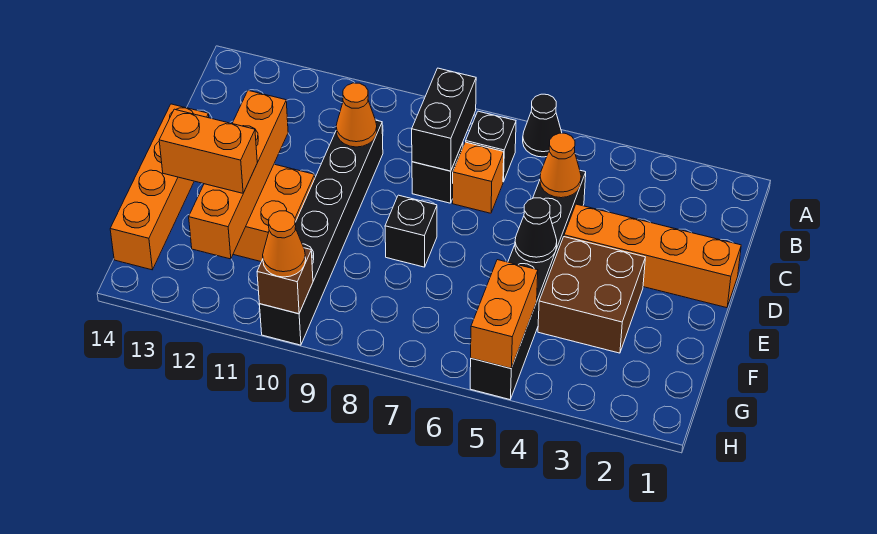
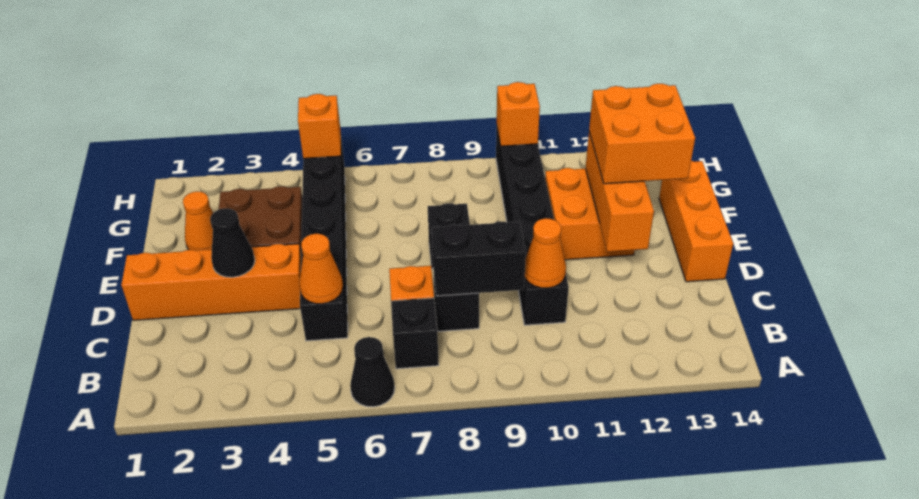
black 1x2 brick [412,68,476,171] -> black 1x2 brick turned to [432,221,526,296]
orange 1x4 brick [189,91,288,259] -> orange 1x3 brick [585,132,654,252]
orange 1x4 brick [110,104,209,270] -> orange 1x3 brick [659,161,733,282]
black 1x1 cone [515,198,557,263] -> black 1x1 cone moved to [210,208,255,277]
orange 1x2 brick [159,109,257,193] -> orange 2x2 brick [589,84,695,184]
orange 1x2 brick [471,260,538,368] -> orange 1x1 brick [298,94,341,159]
brown 1x1 brick [257,248,313,314] -> orange 1x1 brick [497,82,540,146]
orange 1x1 cone [263,211,306,277] -> orange 1x1 cone moved to [183,191,213,251]

